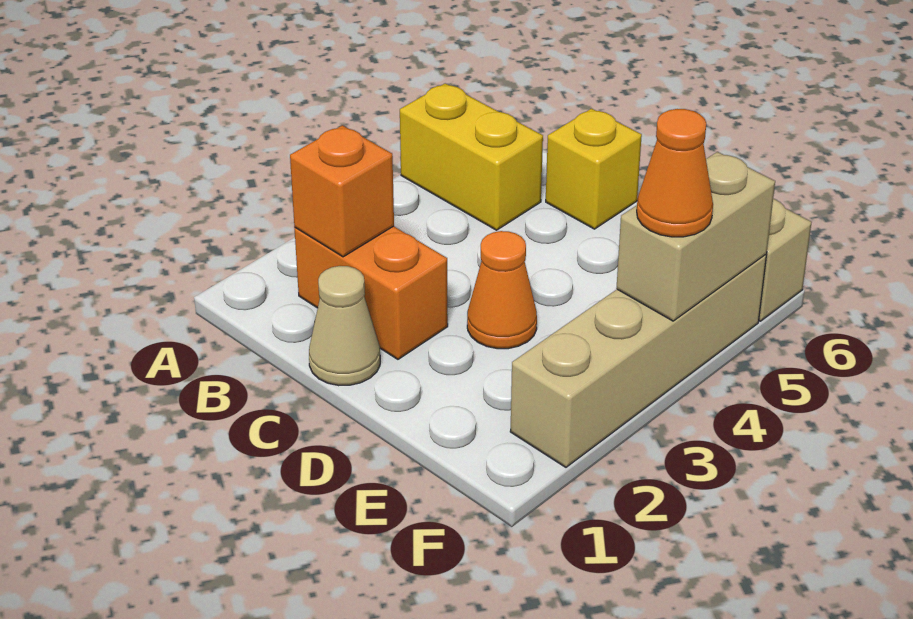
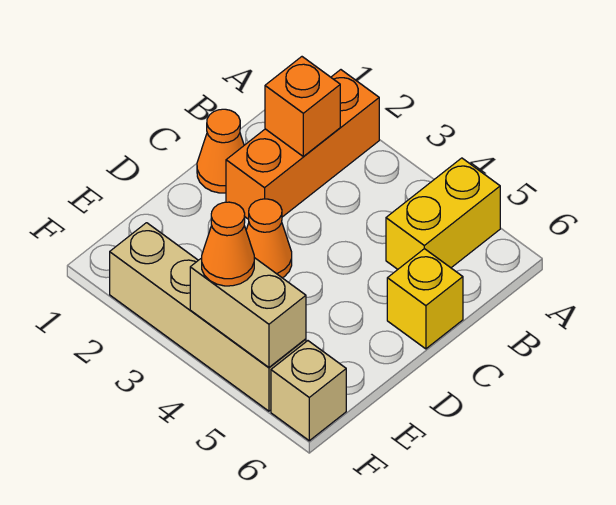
orange 1x2 brick [295,226,448,359] -> orange 1x3 brick [226,70,379,219]
tan 1x1 cone [309,266,380,386] -> orange 1x1 cone [197,109,244,193]

